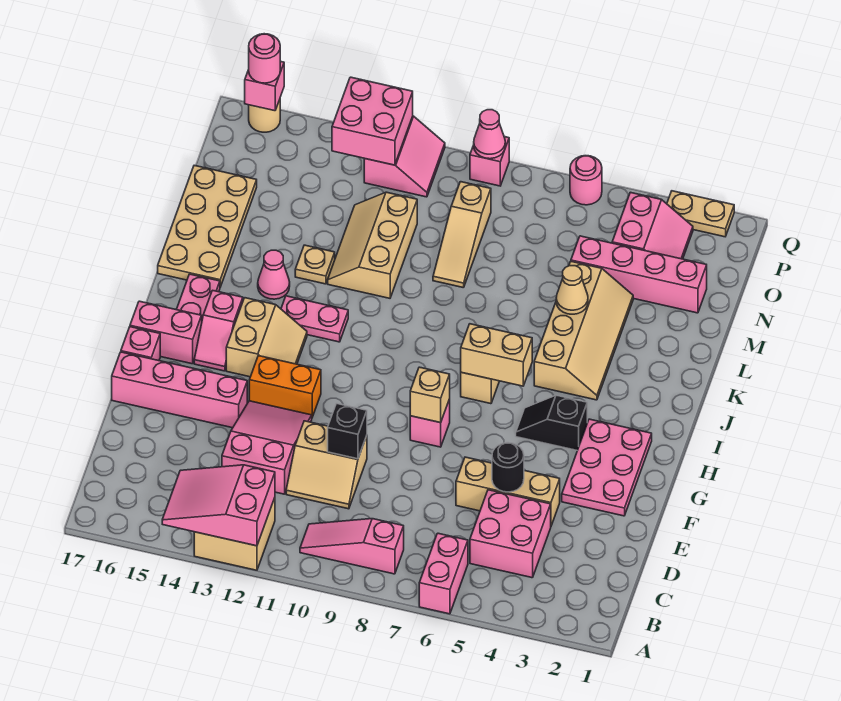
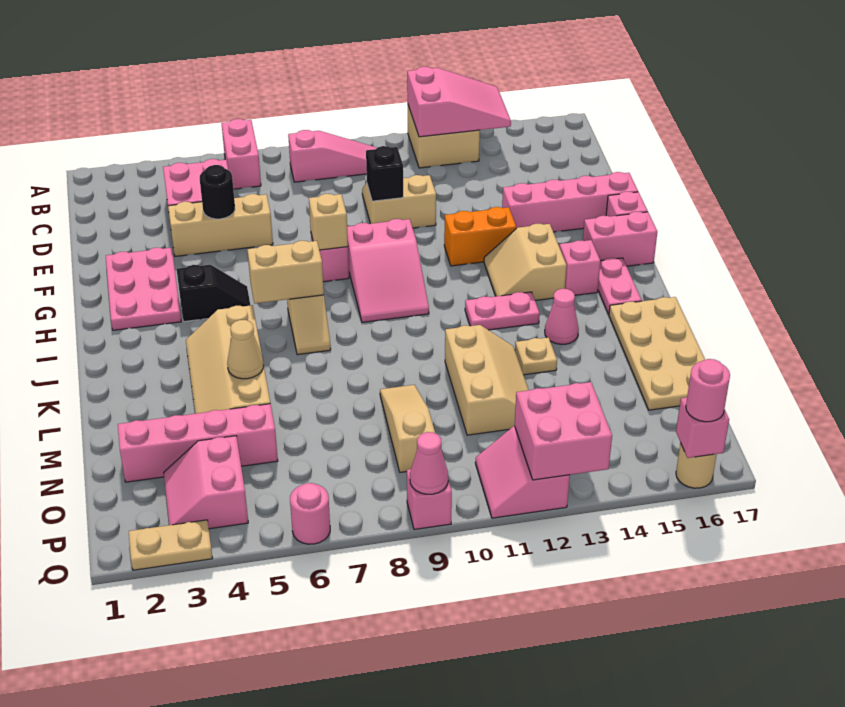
pink 2x3 slope [222,401,312,494] -> pink 2x3 slope moved to [347,219,429,322]

